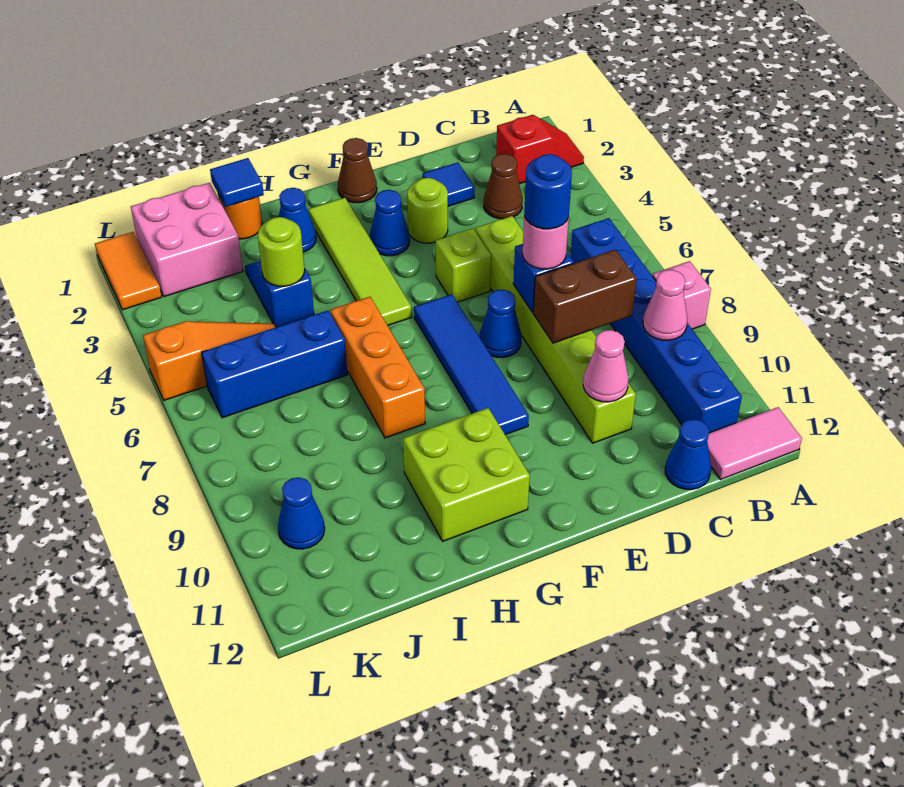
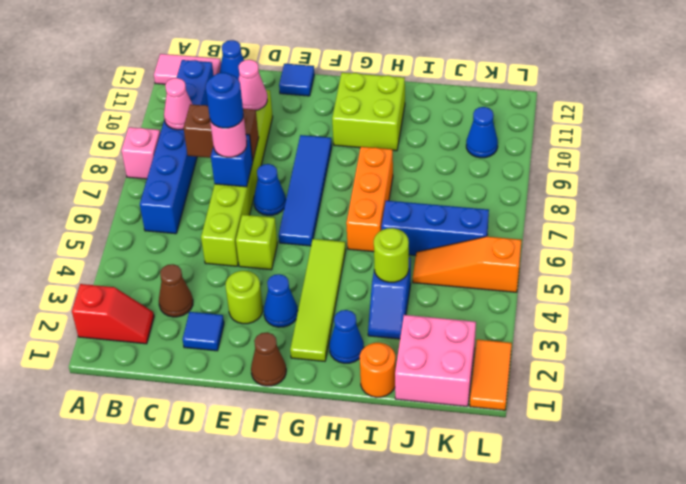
red 1x2 slope [496,115,584,184] -> red 1x2 slope turned to [72,284,154,344]
blue 1x1 tile [210,158,264,207] -> blue 1x1 tile moved to [279,64,314,96]

